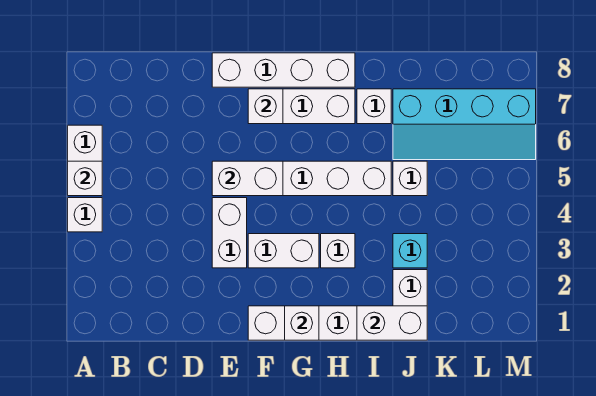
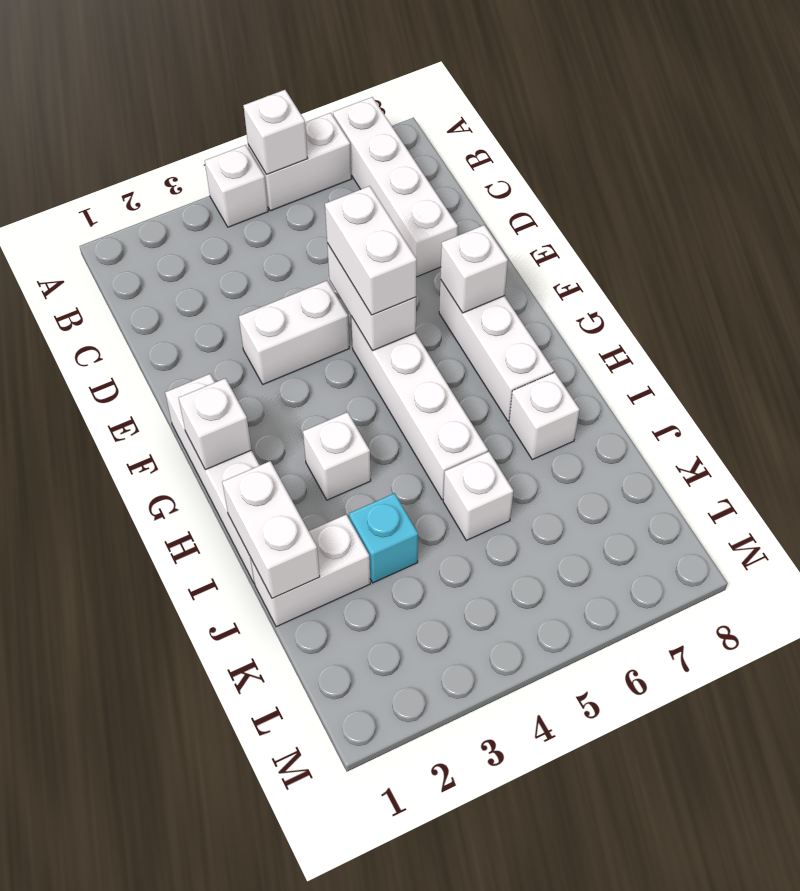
white 1x4 brick [212,53,355,87] -> white 1x4 brick moved to [333,97,458,277]
white 1x2 brick [248,234,319,268] -> white 1x2 brick moved to [325,186,417,315]
cyan 2x4 slope [393,89,536,160] -> none

